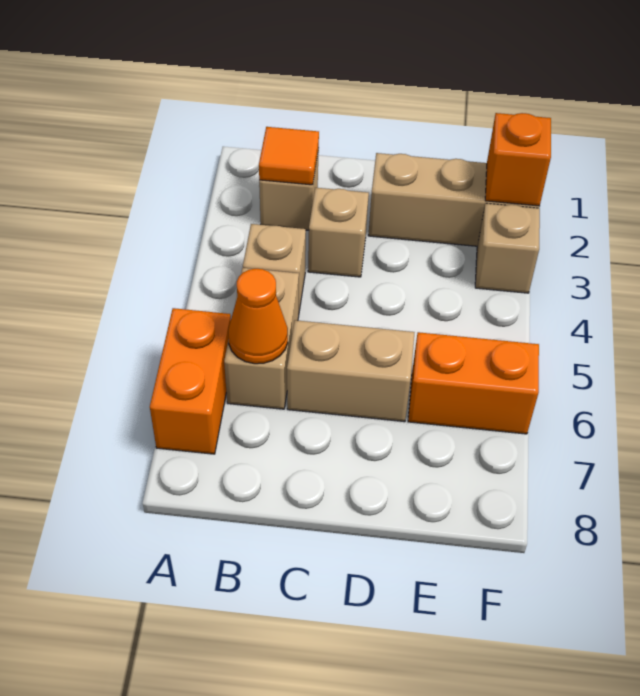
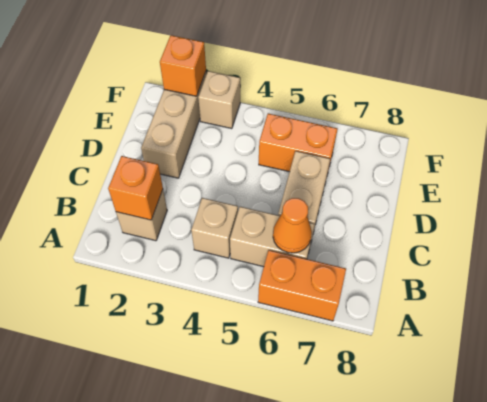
orange 1x1 tile [259,127,319,185] -> orange 1x1 brick [108,156,163,220]
tan 1x1 brick [308,188,369,277] -> none
orange 1x2 brick [408,332,539,434] -> orange 1x2 brick turned to [259,114,337,175]

